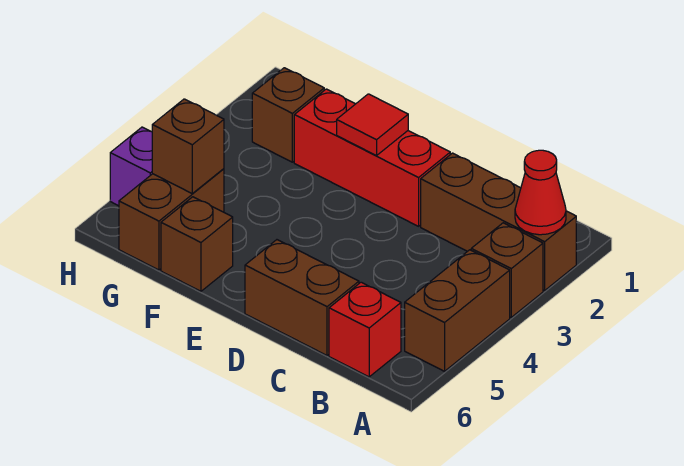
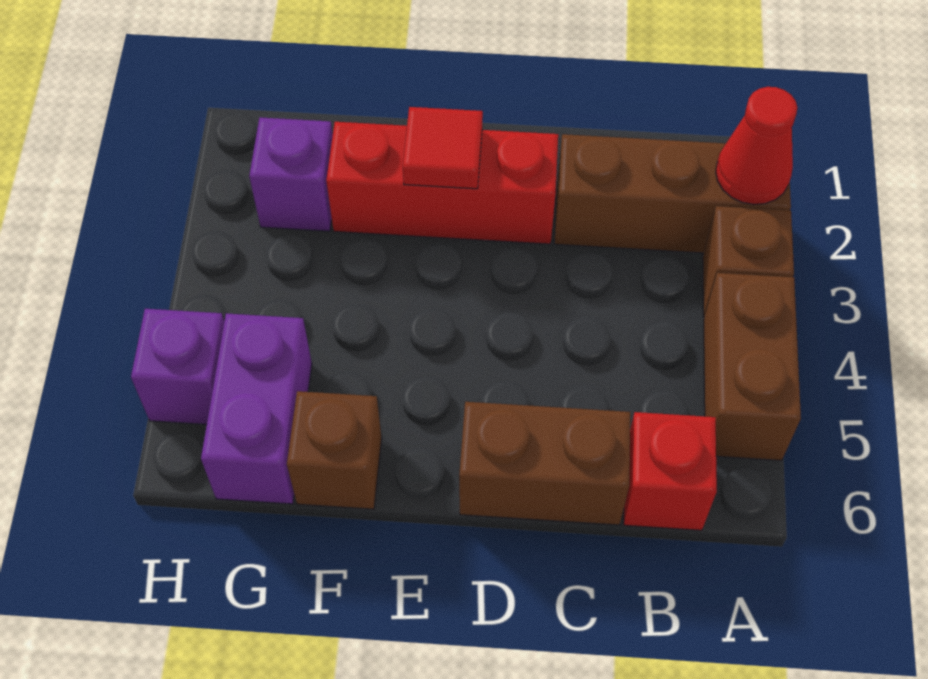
brown 1x1 brick [252,68,324,162] -> purple 1x1 brick [249,117,333,231]
brown 1x2 brick [119,169,224,270] -> purple 1x2 brick [201,313,312,504]
brown 1x1 brick [152,99,224,193] -> none

